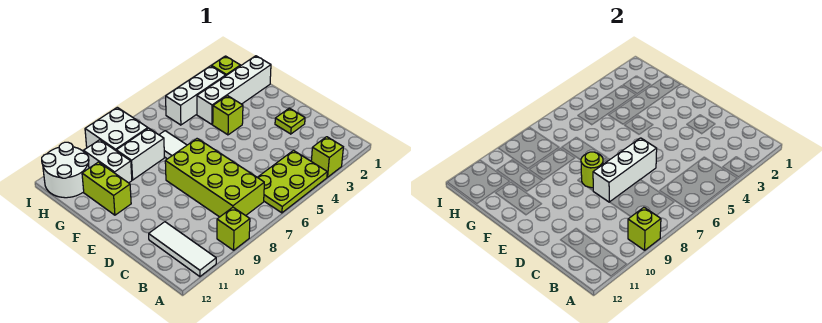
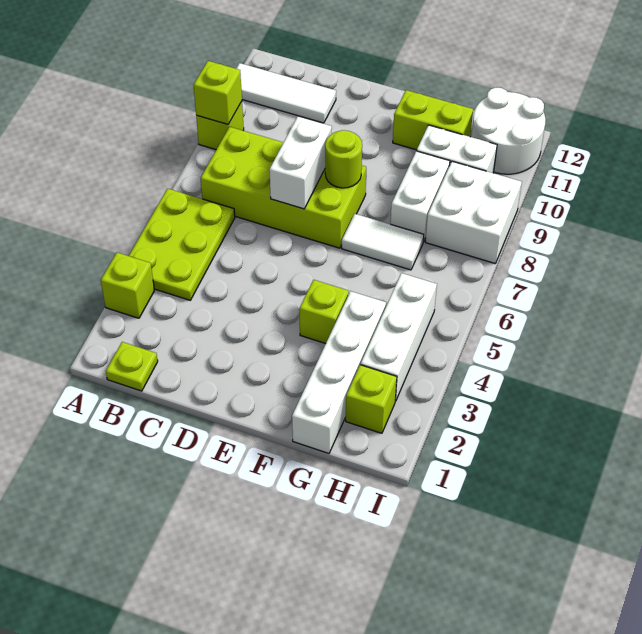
lime 1x1 plate [275,108,305,134] -> lime 1x1 plate moved to [106,342,158,391]
white 1x3 brick [593,138,657,202] -> white 1x2 brick [269,117,332,209]

